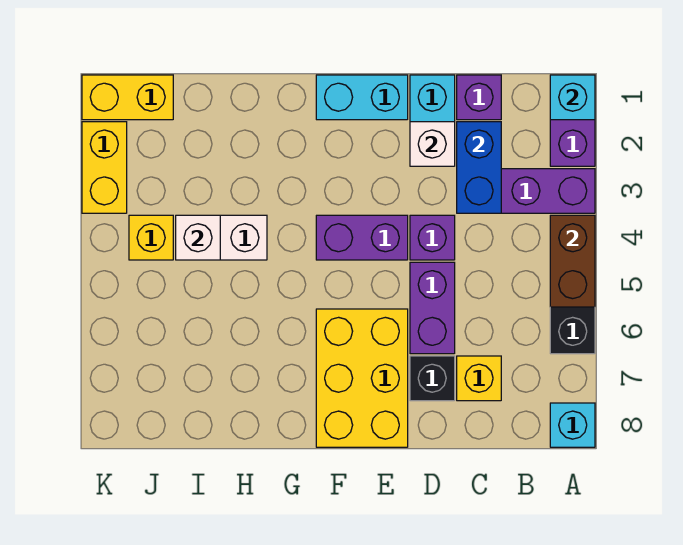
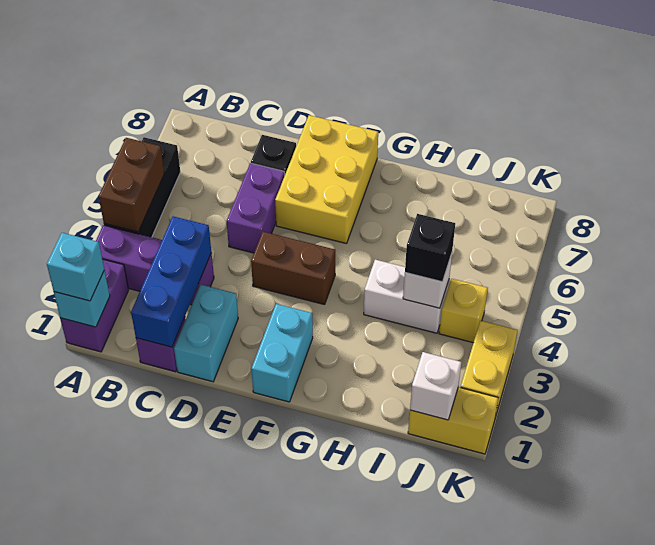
cyan 1x1 brick [550,403,595,447] -> cyan 1x1 brick moved to [47,233,104,301]
blue 1x2 brick [457,122,501,213] -> blue 1x3 brick [131,216,211,347]
yellow 1x1 brick [457,356,501,401] -> none
white 1x1 brick [410,122,455,166] -> white 1x1 brick moved to [410,352,461,420]
purple 1x1 brick [410,215,455,260] -> none
cyan 1x2 brick [316,75,408,120] -> cyan 1x2 brick turned to [252,304,313,402]
purple 1x2 brick [316,215,408,260] -> brown 1x2 brick [251,232,335,305]
none -> black 1x1 brick [405,214,455,282]

